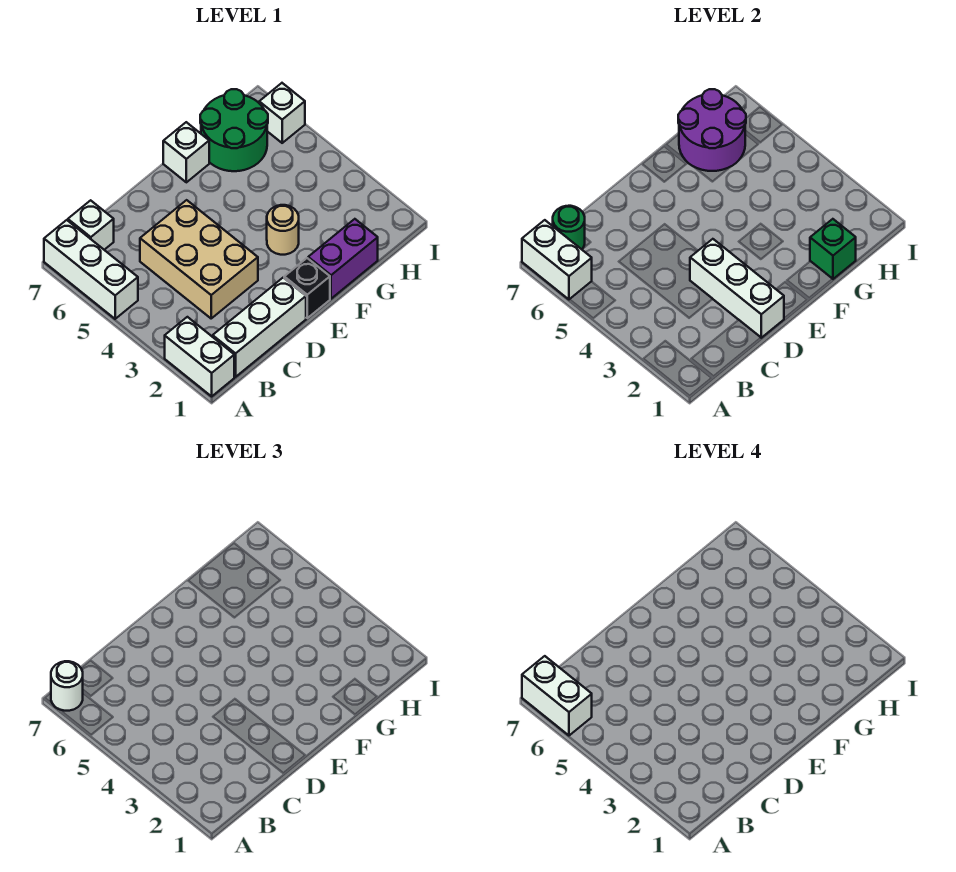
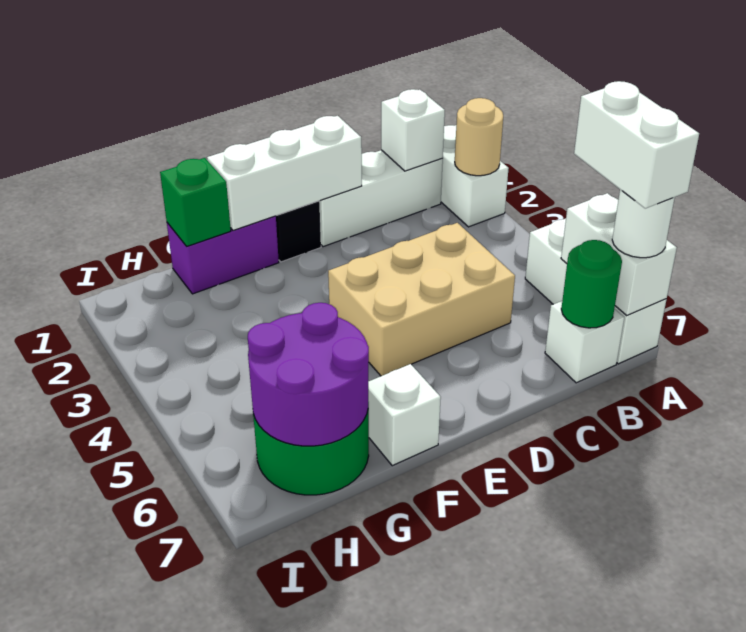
tan 2x3 brick [140,200,258,318] -> tan 2x3 brick turned to [328,223,515,376]
white 1x3 brick [690,239,784,338] -> white 1x3 brick turned to [207,116,362,230]
tan 1x1 round brick [267,205,299,255] -> tan 1x1 round brick moved to [455,98,503,176]
white 1x1 brick [259,83,305,143] -> white 1x1 brick moved to [381,89,445,171]

